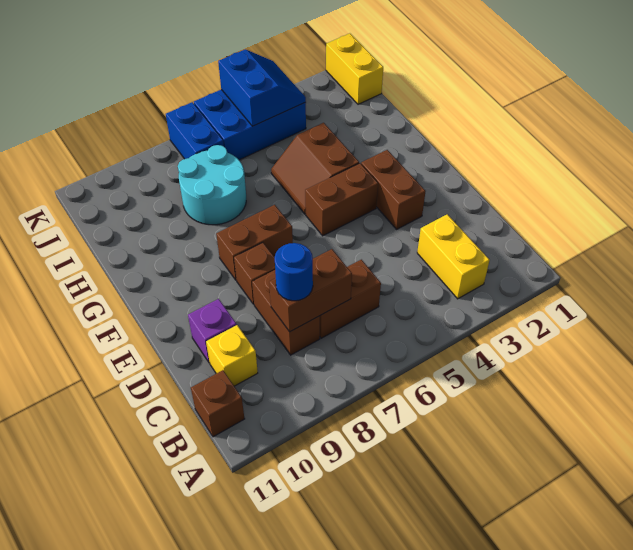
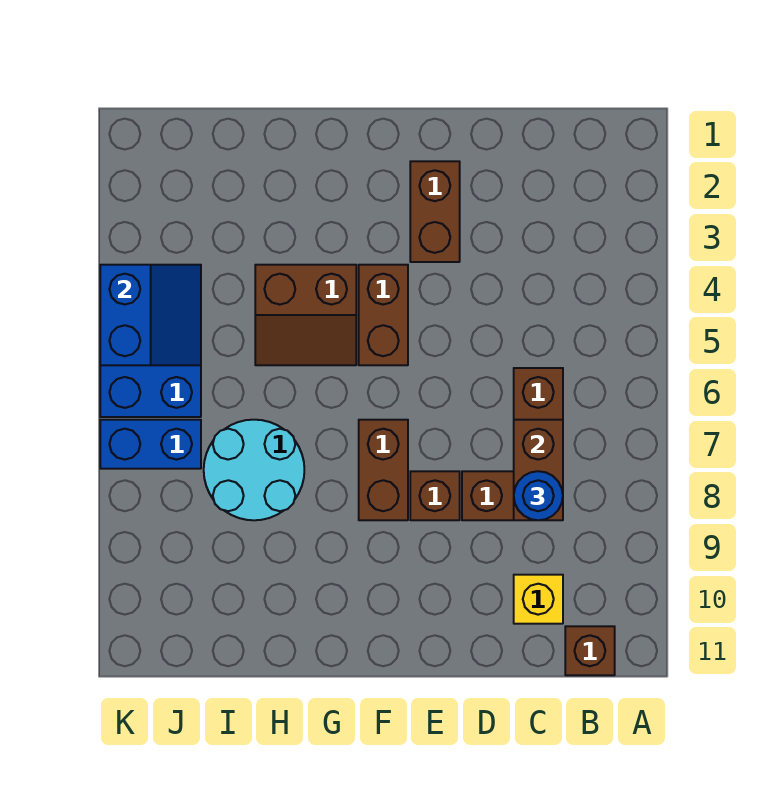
yellow 1x2 brick [417,214,490,299] -> none
purple 1x1 brick [188,299,236,363] -> none
brown 1x2 brick [361,150,426,229] -> brown 1x2 brick turned to [410,161,460,262]
yellow 1x2 brick [326,33,383,104] -> none
blue 2x2 slope [218,49,306,126] -> blue 2x2 slope turned to [100,265,201,365]

